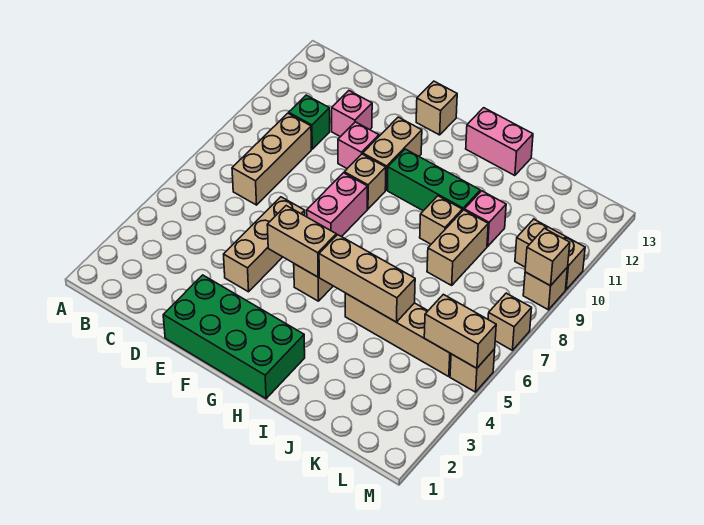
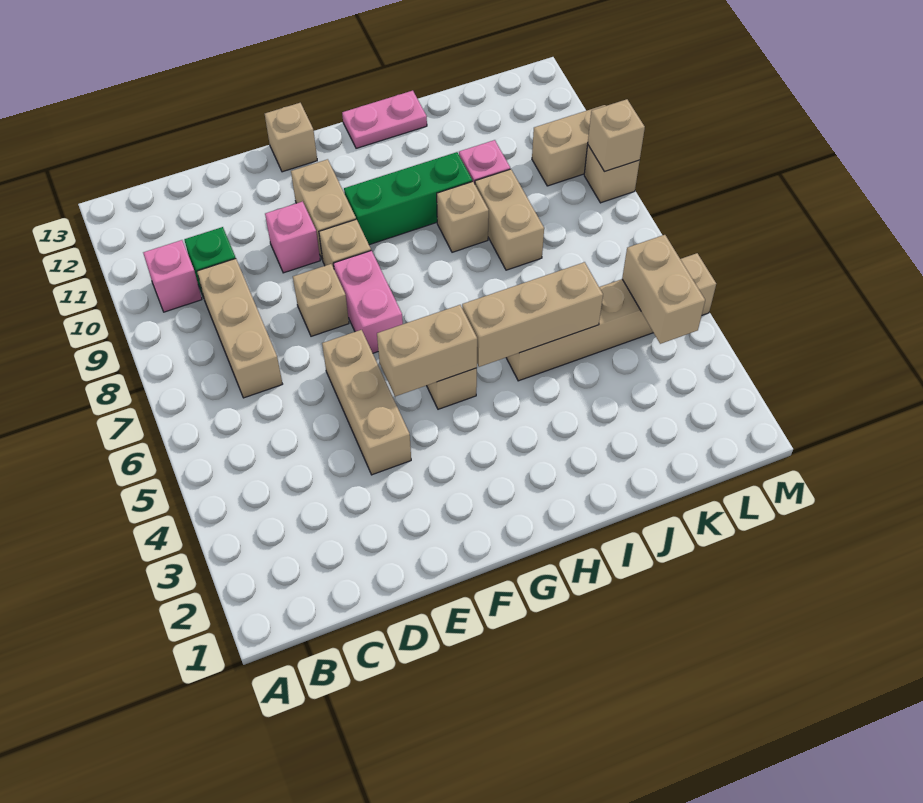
pink 1x1 brick [332,91,372,137] -> pink 1x1 brick moved to [143,240,202,312]
green 2x4 brick [163,275,305,399] -> none
pink 1x2 brick [466,108,533,176] -> pink 1x2 plate [342,91,427,148]
tan 1x2 brick [424,294,496,368] -> tan 1x2 brick turned to [622,235,705,344]
tan 1x1 brick [488,293,532,350] -> tan 1x1 brick moved to [293,264,349,336]

